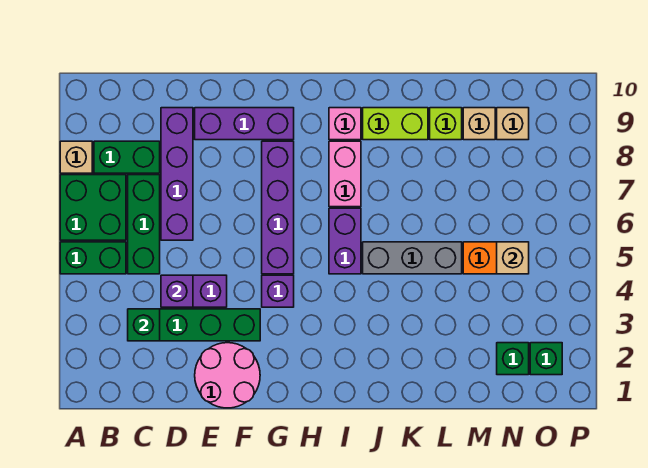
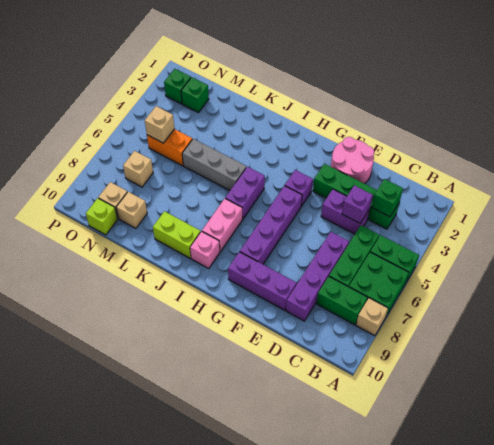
lime 1x1 brick [430,108,462,140] -> lime 1x1 brick moved to [86,198,118,235]
none -> tan 1x1 brick [123,151,153,187]

